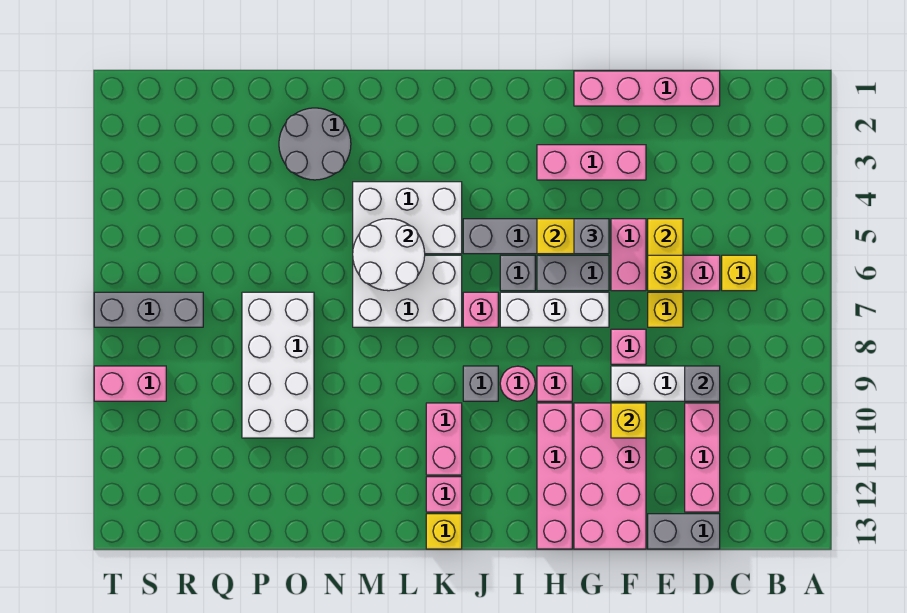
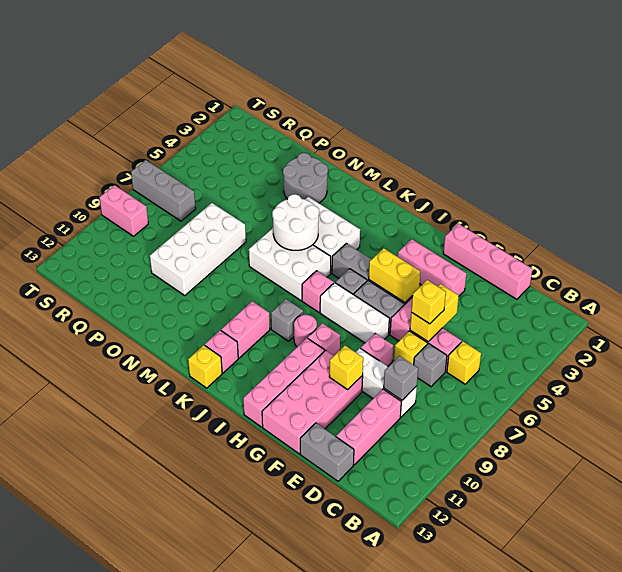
grey 1x1 brick [574,219,609,254] -> grey 1x1 brick moved to [414,344,447,387]

